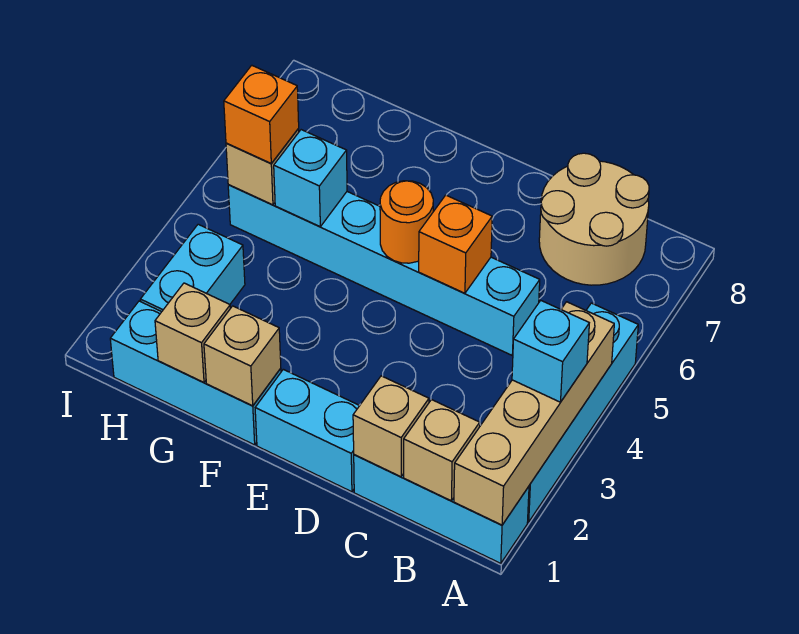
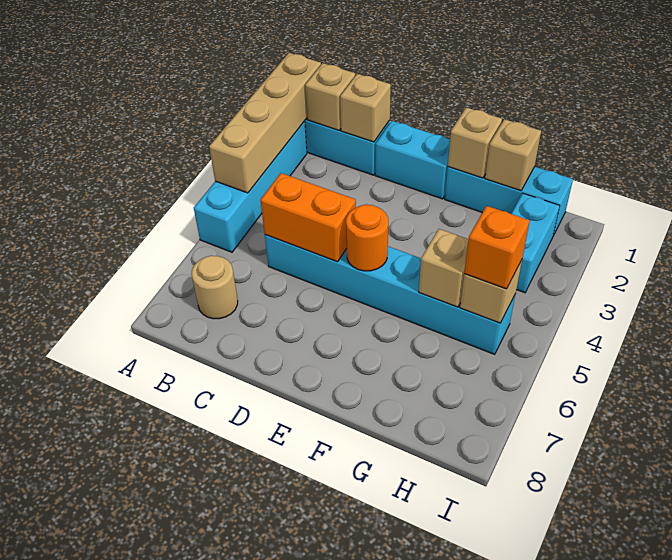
cyan 1x1 brick [512,301,589,402] -> none
tan 2x2 round brick [539,153,649,285] -> tan 1x1 round brick [191,256,238,319]
orange 1x1 brick [419,195,492,293] -> orange 1x2 brick [261,173,356,262]
cyan 1x1 brick [274,130,347,226] -> tan 1x1 brick [419,229,469,307]

